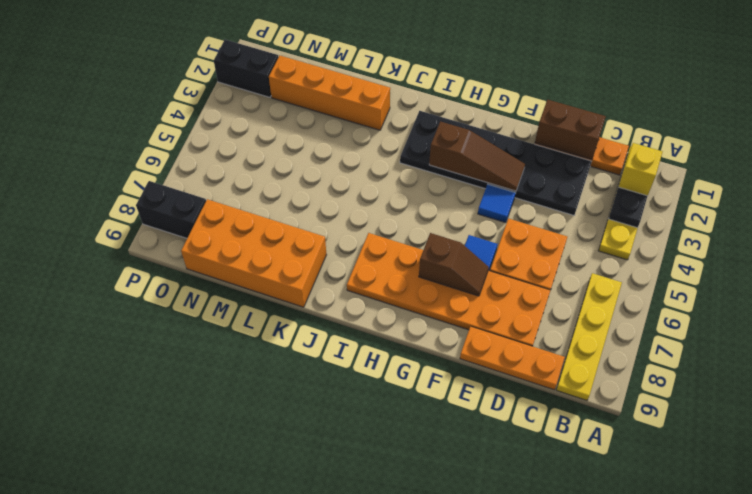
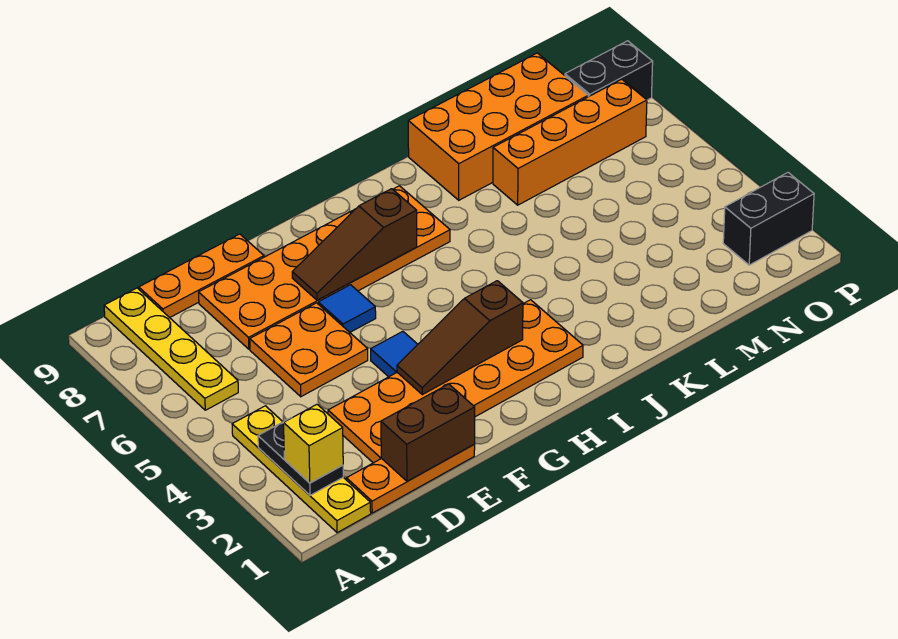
black 2x6 plate [400,111,592,215] -> orange 2x6 plate [328,300,583,463]
brown 1x2 slope [419,233,489,296] -> brown 1x3 slope [292,189,417,300]
orange 1x4 brick [269,56,390,130] -> orange 1x4 brick moved to [493,79,647,205]

